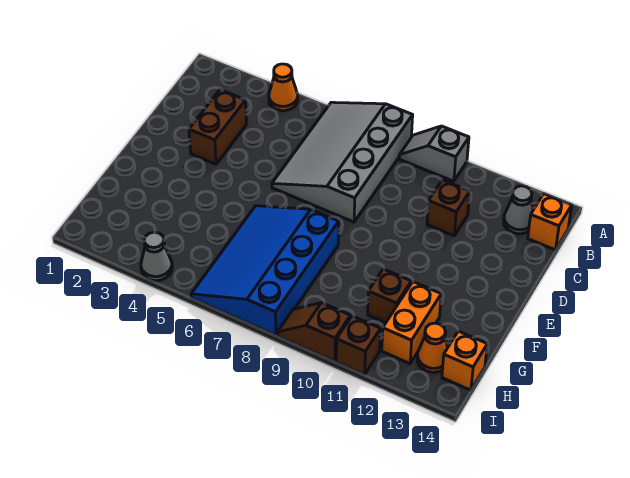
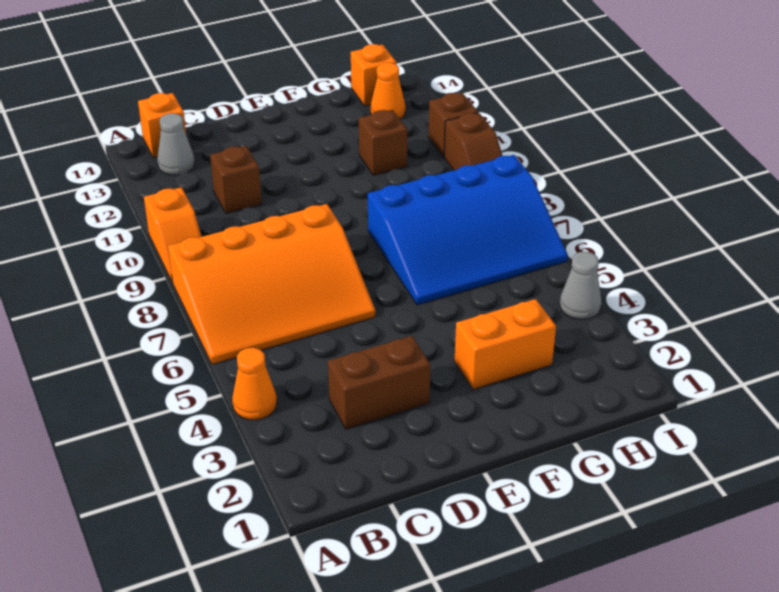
grey 3x4 slope [272,102,413,222] -> orange 3x4 slope [168,204,375,364]
grey 1x2 slope [399,126,469,181] -> orange 1x2 slope [144,187,202,283]
orange 1x2 brick [382,282,441,364] -> orange 1x2 brick moved to [455,299,556,389]

